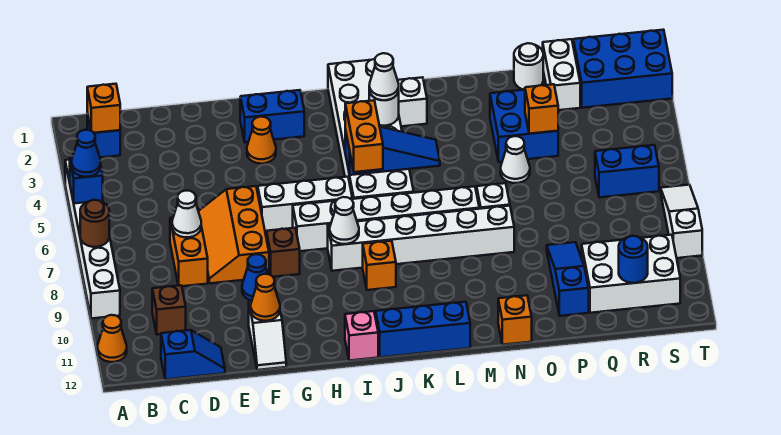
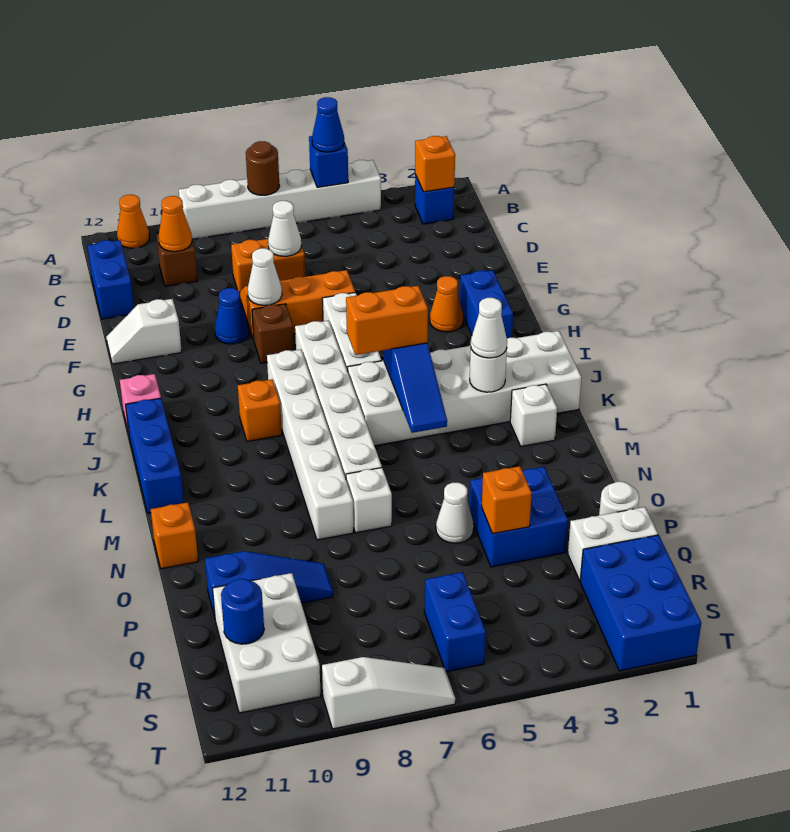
blue 1x2 slope [161,330,225,379] -> blue 1x2 brick [88,240,134,319]
orange 1x1 cone [251,274,280,321] -> orange 1x1 cone moved to [159,196,192,252]
white 1x1 cone [330,197,359,244] -> white 1x1 cone moved to [248,248,282,305]

